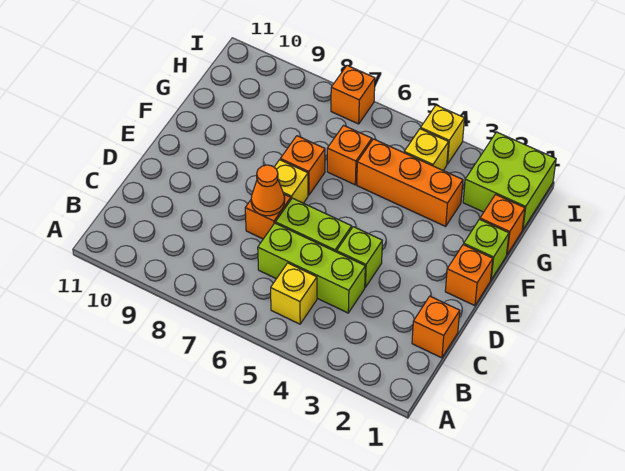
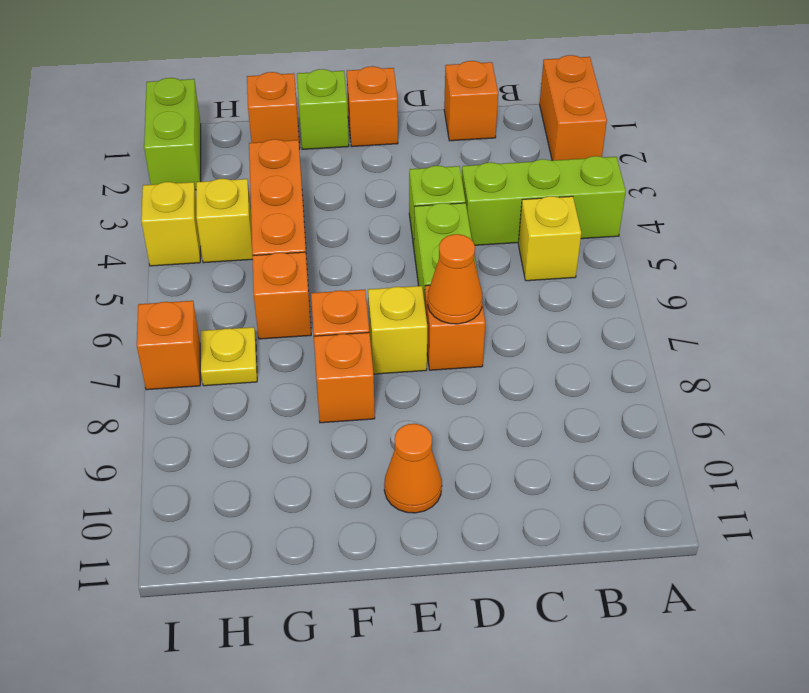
none -> orange 1x2 brick [540,55,607,160]
lime 1x3 brick [258,223,365,313] -> lime 1x3 brick turned to [462,156,626,245]
none -> orange 1x1 cone [384,424,442,513]
none -> orange 1x1 brick [314,333,375,423]
lime 2x2 brick [463,132,556,230] -> lime 1x2 brick [144,78,201,190]
none -> yellow 1x1 plate [201,327,257,386]

